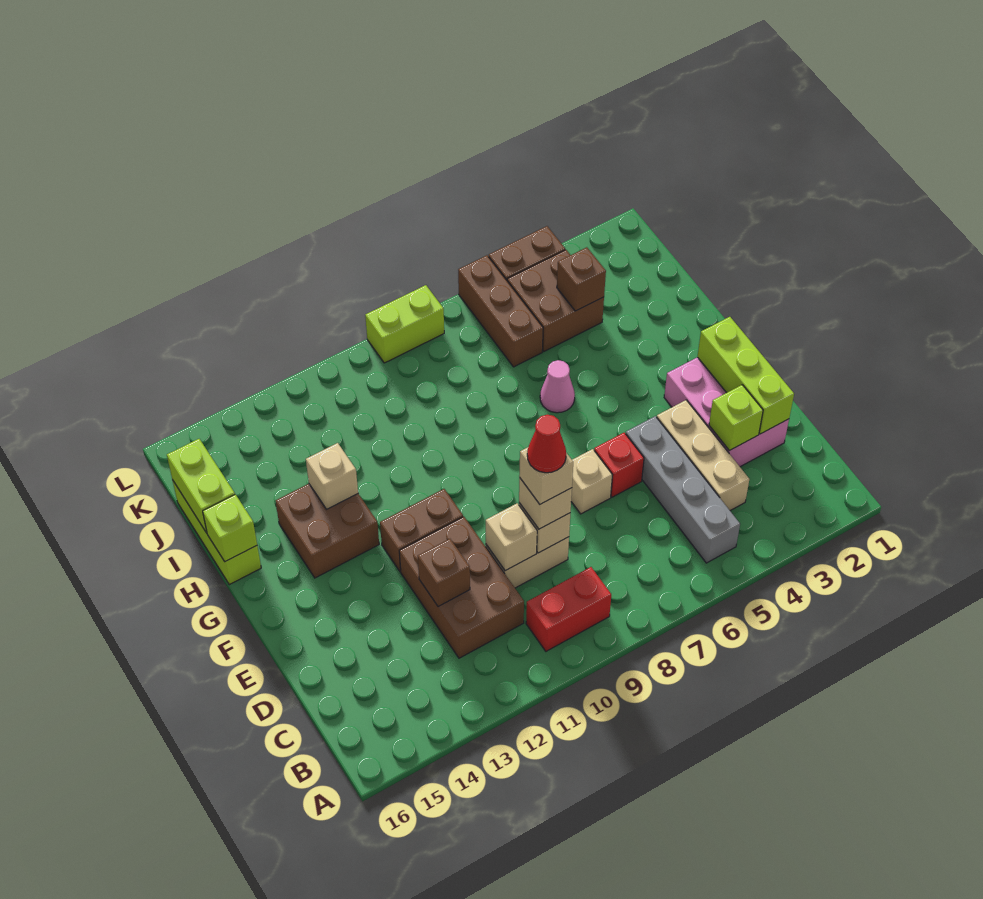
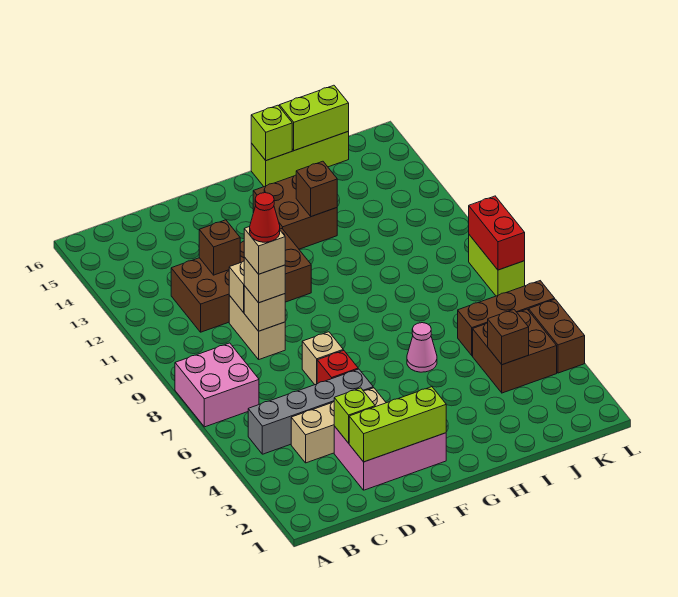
none -> pink 2x2 brick [175,343,259,427]
red 1x2 brick [526,567,611,651] -> red 1x2 brick moved to [469,196,525,270]
tan 1x1 brick [306,443,358,509] -> brown 1x1 brick [296,161,337,217]

